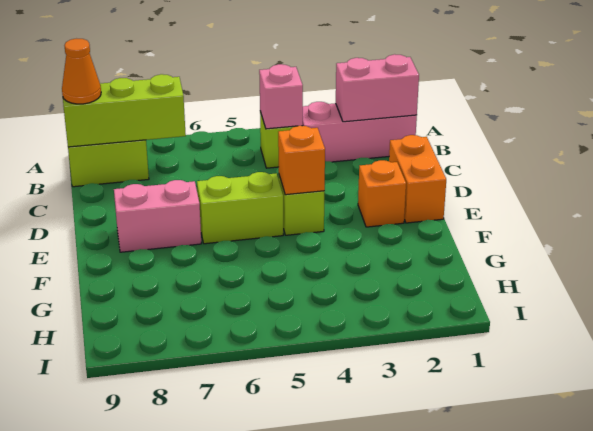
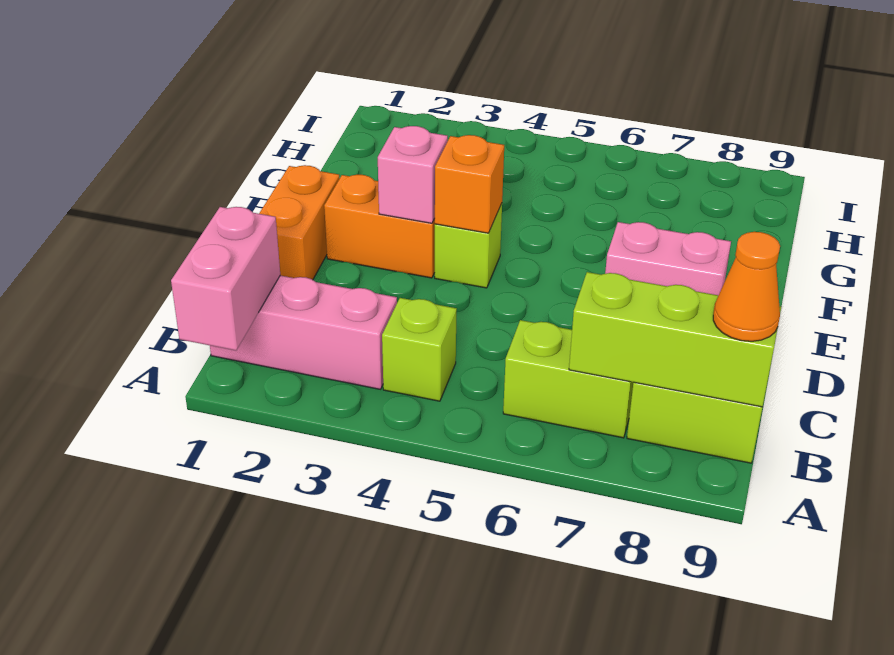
pink 1x2 brick [336,54,419,122] -> pink 1x2 brick turned to [171,207,280,351]
pink 1x1 brick [259,64,303,129] -> pink 1x1 brick moved to [378,126,448,223]
orange 1x1 brick [358,160,406,227] -> orange 1x2 brick [324,175,435,278]
lime 1x2 brick [197,172,283,244] -> lime 1x2 brick moved to [503,320,633,438]

